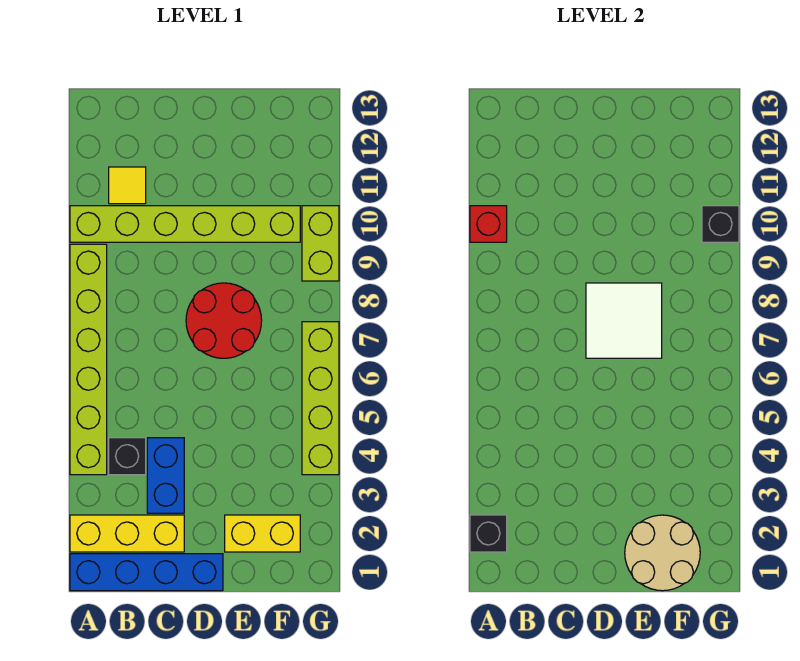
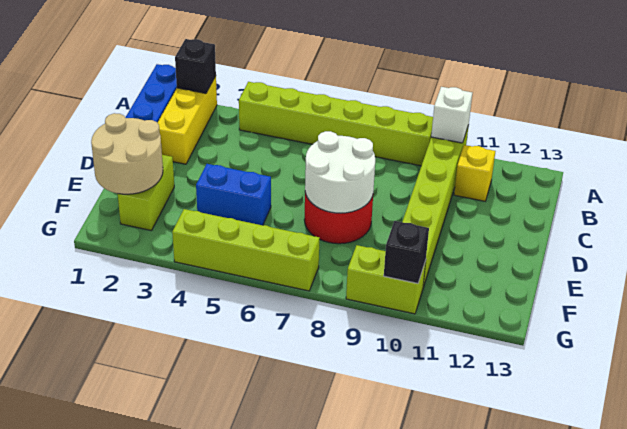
red 1x1 brick [470,206,507,242] -> white 1x1 brick [431,87,472,143]
black 1x1 brick [109,438,146,475] -> none
yellow 1x1 tile [109,167,146,204] -> yellow 1x1 brick [454,145,495,201]
blue 1x2 brick [147,438,184,513] -> blue 1x2 brick moved to [196,164,271,225]
white 2x2 tile [586,283,662,358] -> white 2x2 round brick [305,131,375,213]
yellow 1x2 brick [225,515,300,552] -> lime 1x2 brick [118,155,174,231]

